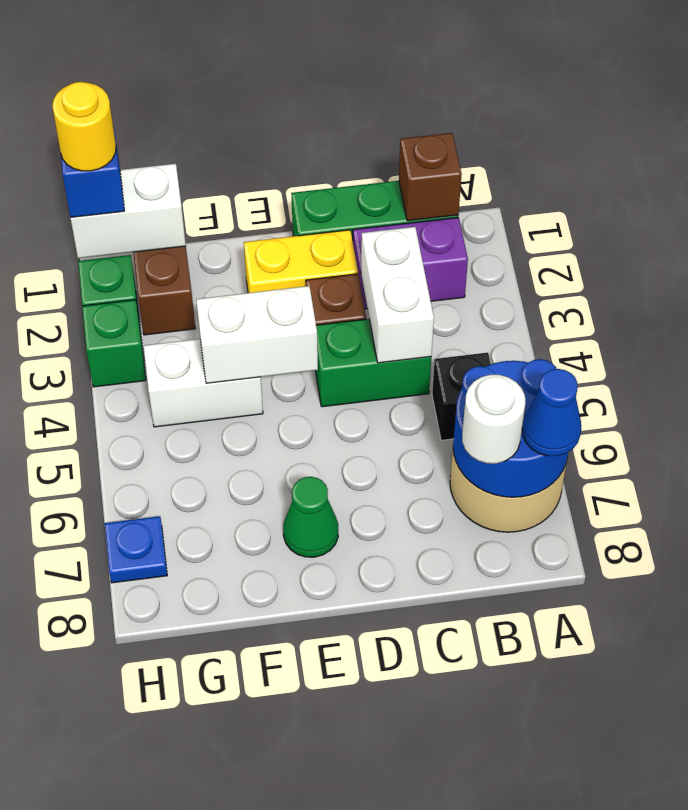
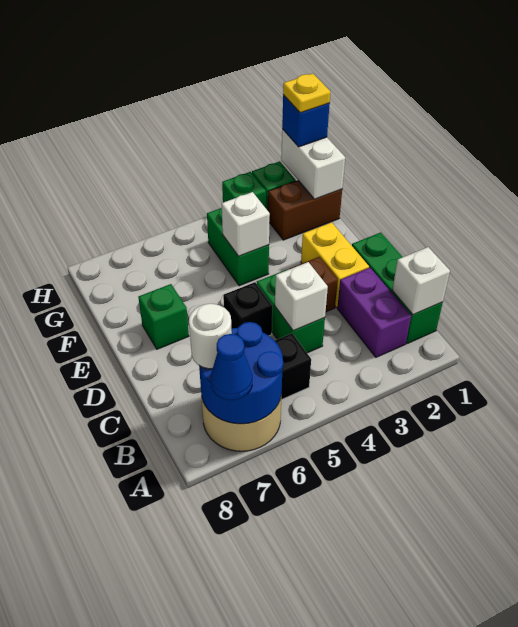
brown 1x1 brick [399,133,462,221] -> white 1x1 brick [392,247,450,315]
white 1x2 brick [361,227,434,363] -> white 1x1 brick [275,262,328,331]
none -> black 1x1 brick [223,282,272,336]
white 1x2 brick [196,286,318,383] -> white 1x1 brick [222,192,270,256]
green 1x1 cone [283,477,338,557] -> green 1x1 brick [138,284,189,349]
white 1x2 brick [144,339,263,427] -> green 1x2 brick [207,208,269,286]
yellow 1x1 round brick [52,82,116,171] -> yellow 1x1 plate [283,74,330,113]
blue 1x1 plate [105,516,167,583] -> none

